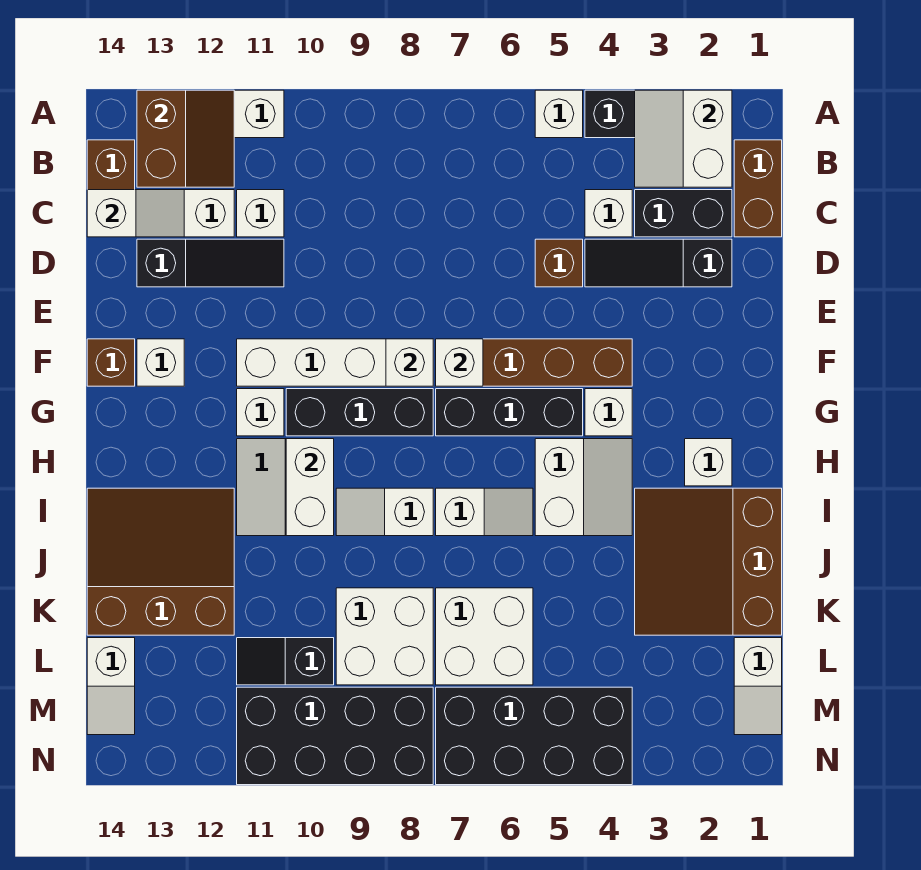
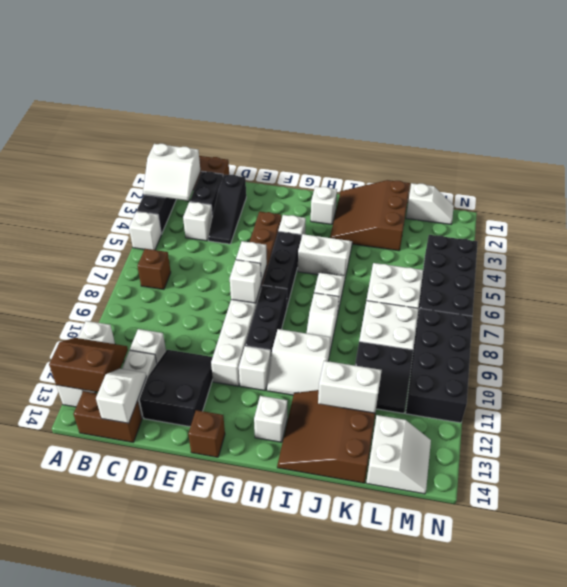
brown 1x1 brick [535,239,583,287] -> brown 1x1 brick moved to [138,249,171,289]
black 1x3 slope [137,239,284,287] -> black 2x3 slope [140,350,213,427]
white 1x1 brick [137,339,184,386] -> white 1x1 brick moved to [254,396,287,442]
white 1x2 brick [286,439,334,536] -> white 1x2 brick moved to [318,361,382,413]
brown 3x3 slope [635,488,782,635] -> brown 3x3 slope turned to [330,180,410,251]
black 1x2 slope [237,638,334,685] -> black 2x2 slope [355,342,413,413]
white 1x2 slope [87,638,135,735] -> white 2x2 slope [366,415,431,494]

